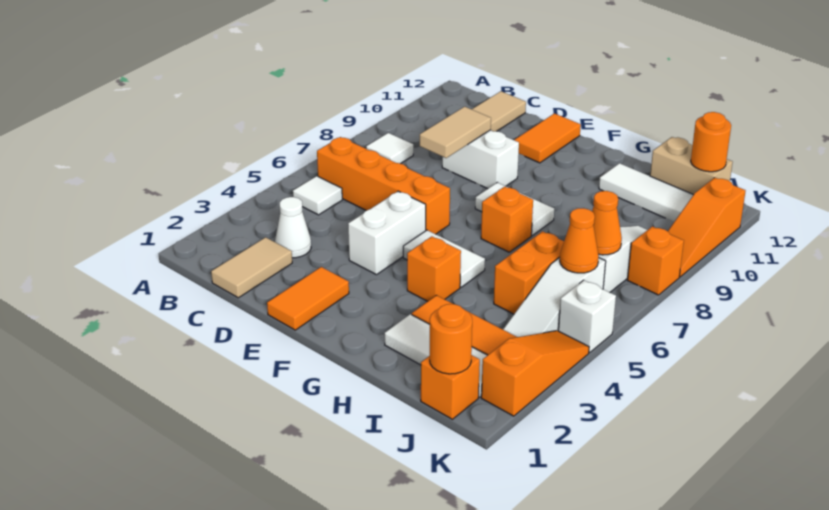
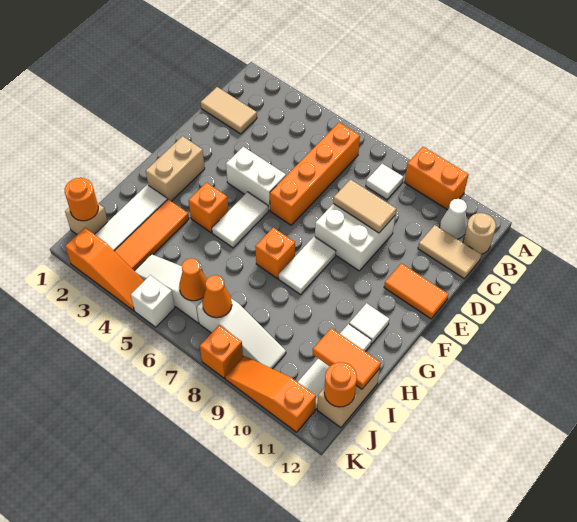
white 1x1 tile [293,176,342,215] -> white 1x1 tile moved to [349,303,389,344]
none -> tan 1x1 round brick [463,213,496,254]
white 1x1 cone [275,197,311,258] -> white 1x1 cone moved to [439,199,467,239]
white 1x2 brick [442,130,519,189] -> white 2x2 brick [315,204,395,271]
orange 1x2 tile [267,267,349,330] -> orange 1x2 tile moved to [313,328,381,389]
none -> tan 1x2 brick [146,136,205,201]
orange 1x2 brick [494,231,564,314] -> orange 1x2 brick moved to [404,147,469,210]
orange 1x1 brick [421,355,480,419] -> tan 1x1 brick [65,203,108,234]

